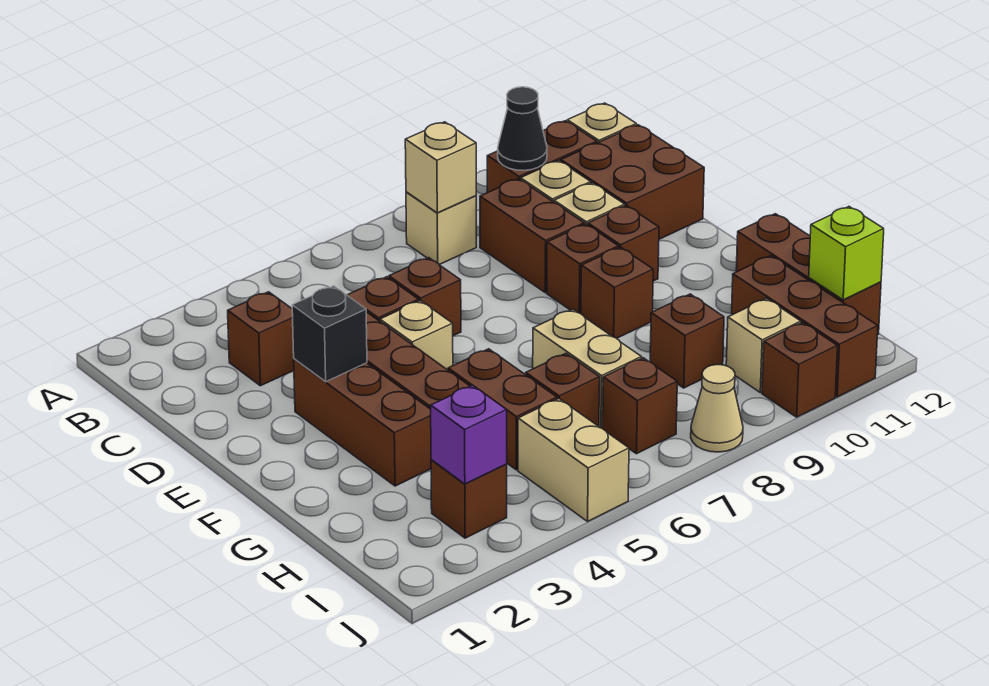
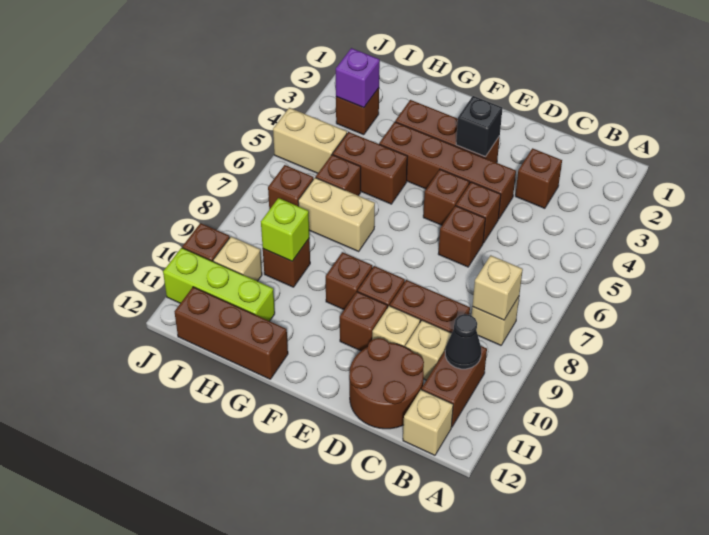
brown 2x2 brick [561,125,704,239] -> brown 2x2 round brick [349,338,424,429]
tan 1x1 brick [380,300,453,370] -> brown 1x1 brick [423,169,469,225]
brown 1x3 brick [732,256,878,397] -> lime 1x3 brick [163,248,275,321]
lime 1x1 brick [809,207,884,300] -> lime 1x1 brick moved to [261,198,309,261]
tan 1x1 cone [691,365,743,452] -> none

